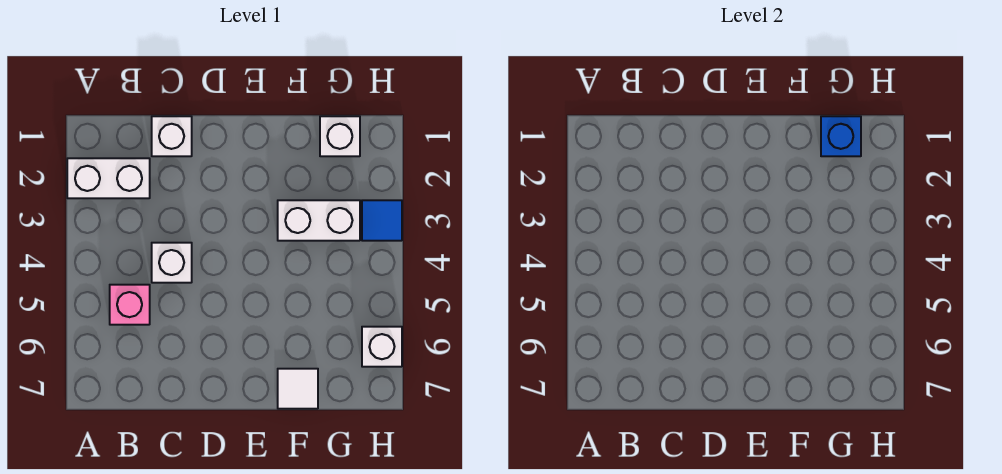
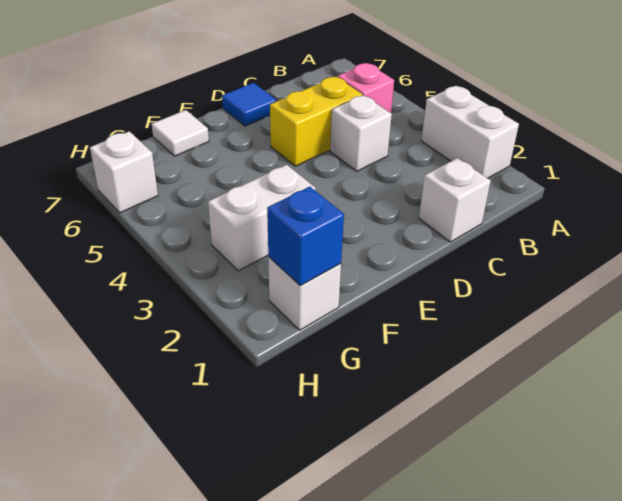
white 1x2 brick [67,158,150,198] -> white 1x2 brick turned to [421,86,519,178]
none -> yellow 1x2 brick [270,77,362,166]
blue 1x1 tile [362,200,402,241] -> blue 1x1 tile moved to [222,83,276,126]

